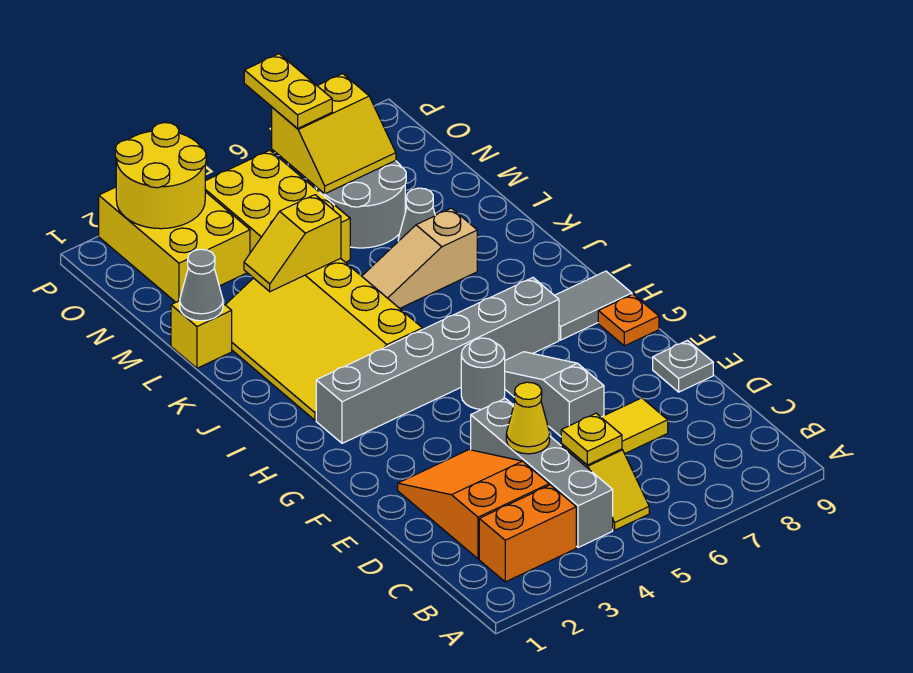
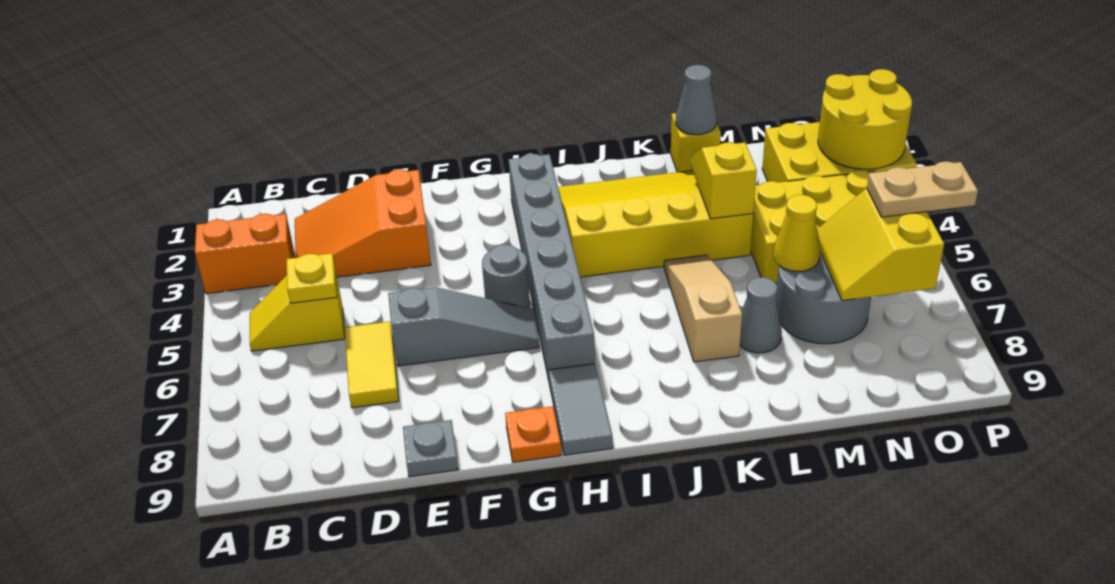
orange 1x2 brick [479,485,576,582] -> orange 1x2 brick turned to [195,214,295,294]
grey 1x4 brick [471,398,613,548] -> none
orange 2x3 slope [398,450,549,559] -> orange 2x3 slope turned to [295,170,431,277]
yellow 1x1 cone [506,382,550,454] -> yellow 1x1 cone moved to [773,195,820,271]
yellow 1x2 plate [244,54,332,129] -> tan 1x2 plate [867,162,978,217]

